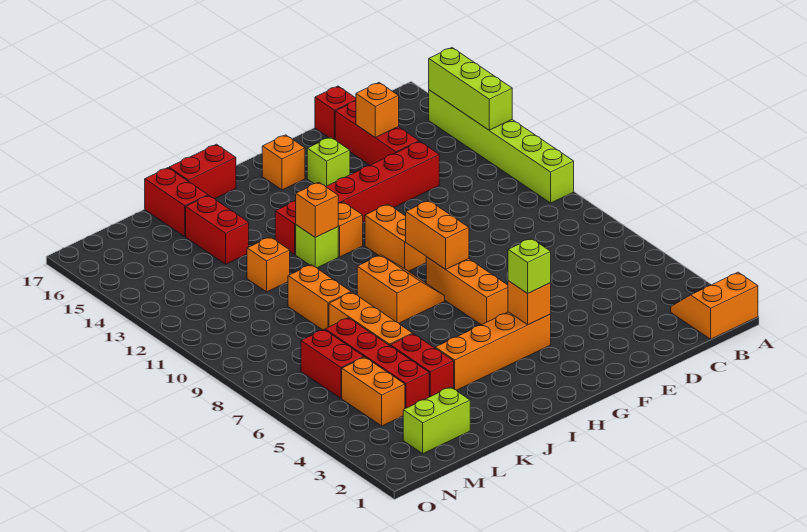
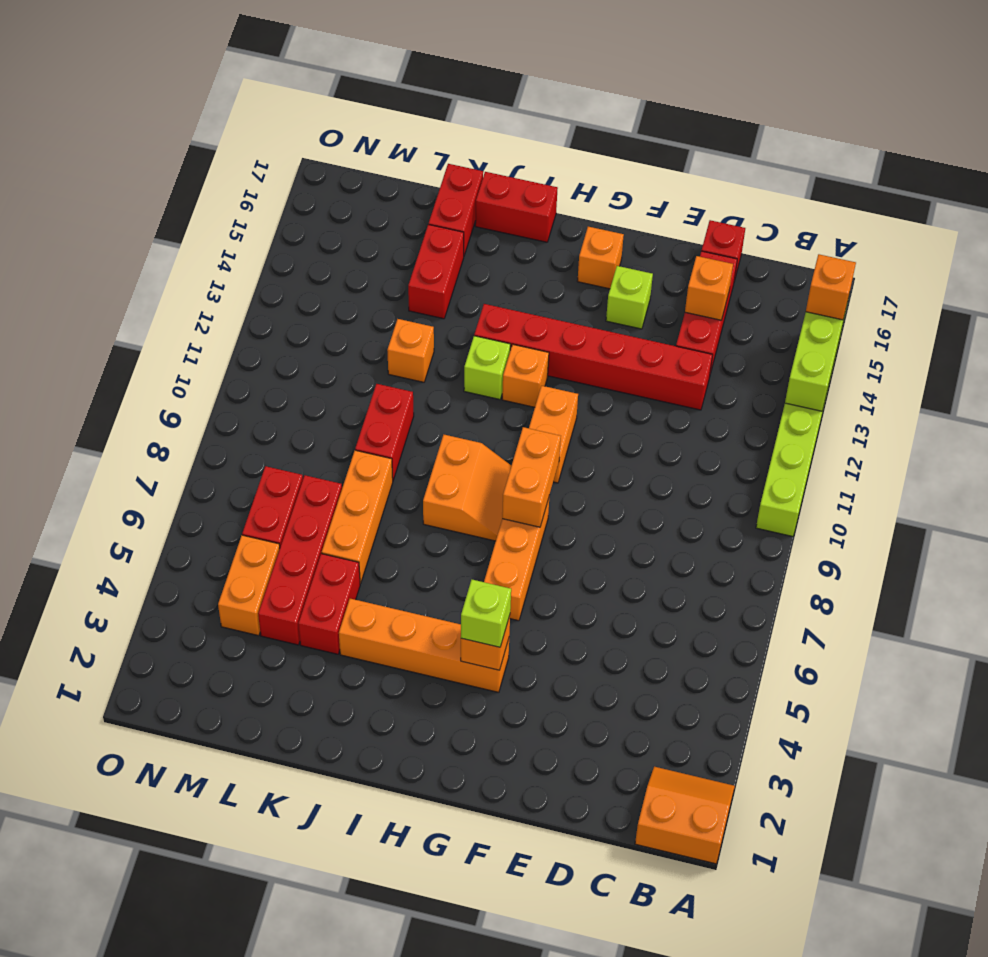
orange 1x1 brick [296,182,338,237] -> orange 1x1 brick moved to [806,254,856,320]
orange 1x2 brick [288,265,351,330] -> red 1x2 brick [355,384,414,480]
lime 1x2 brick [403,387,470,454] -> none

